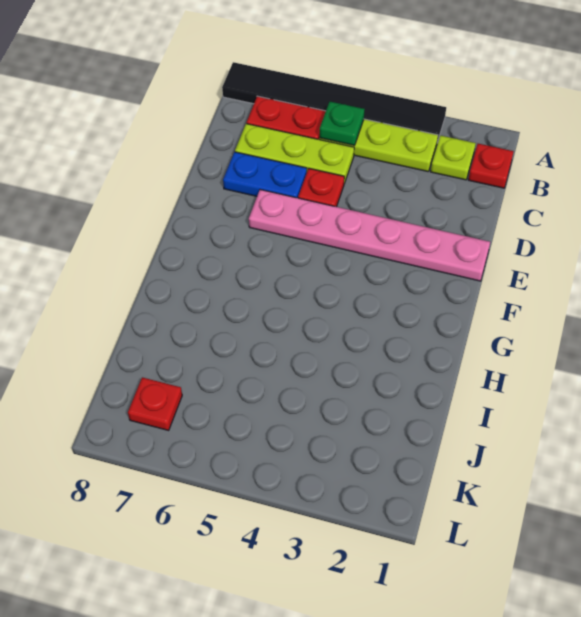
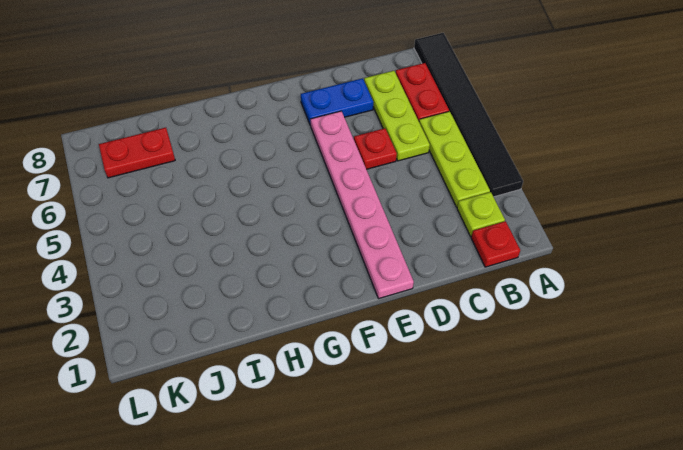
green 1x1 plate [320,102,365,145] -> none
blue 1x2 plate [223,152,307,198] -> blue 1x2 plate turned to [301,78,373,126]
red 1x1 plate [128,377,182,430] -> red 1x2 plate [99,128,175,178]

